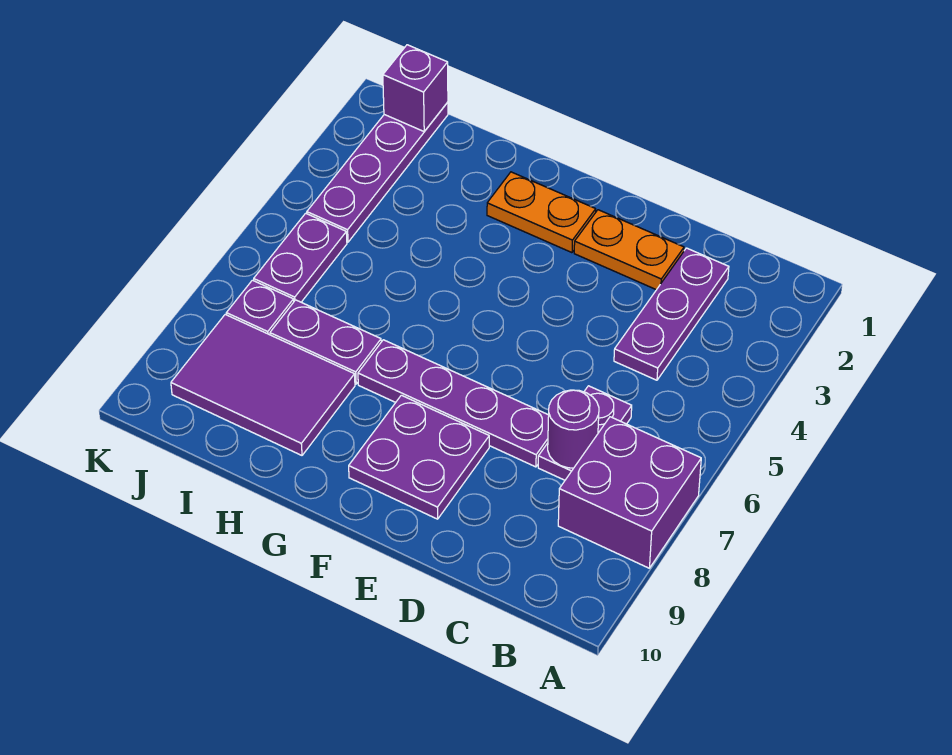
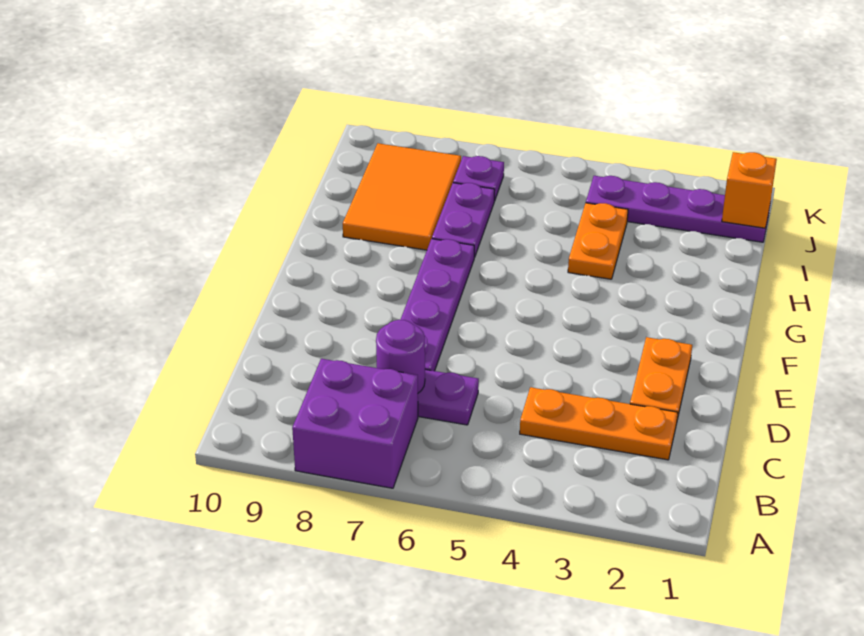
purple 1x3 plate [614,248,729,380] -> orange 1x3 plate [520,387,678,460]
purple 2x2 plate [349,395,489,519] -> none
orange 1x2 plate [487,172,596,253] -> orange 1x2 plate moved to [568,203,628,279]
purple 2x3 tile [171,314,355,455] -> orange 2x3 tile [343,143,461,250]
purple 1x1 brick [383,45,448,131] -> orange 1x1 brick [722,152,777,228]
purple 1x2 plate [254,213,347,302] -> none

